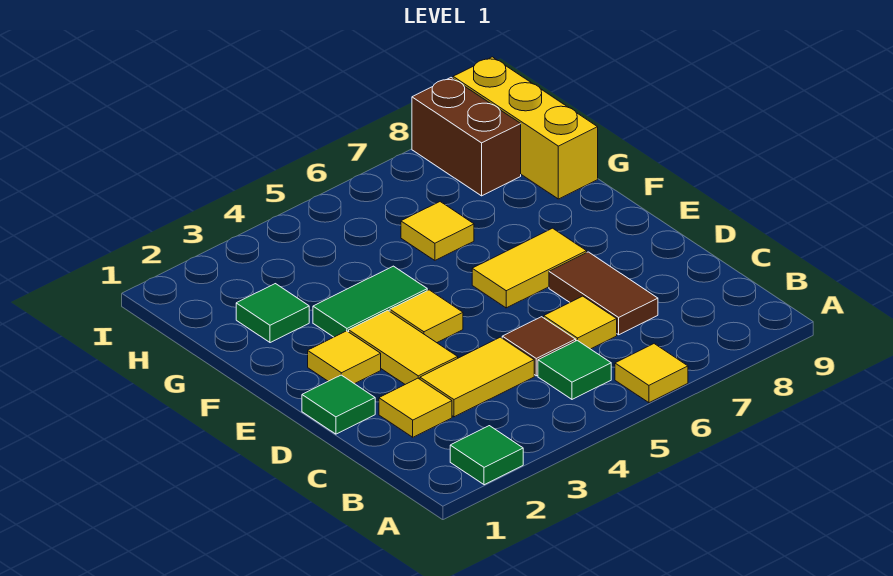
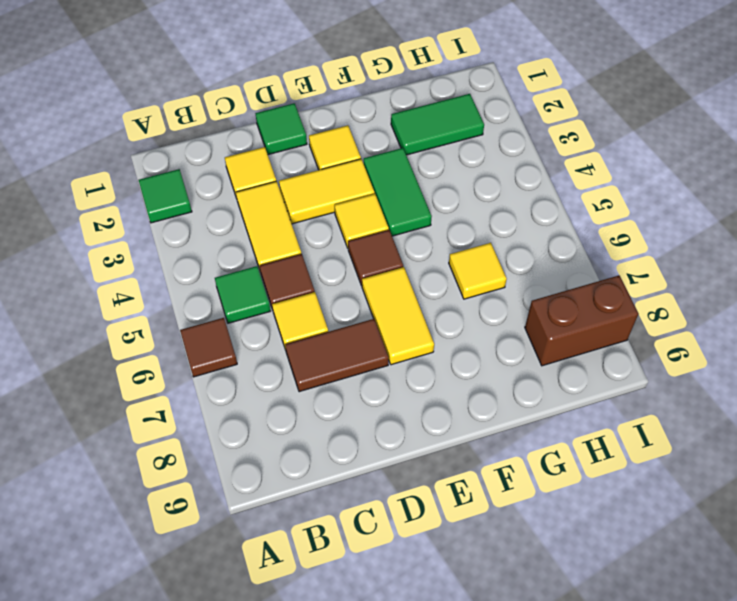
yellow 1x1 tile [615,344,688,403] -> brown 1x1 tile [180,318,237,377]
none -> brown 1x1 tile [348,230,403,286]
green 1x1 tile [236,284,309,343] -> green 1x2 tile [391,94,484,155]
yellow 1x3 brick [453,57,598,199] -> none

